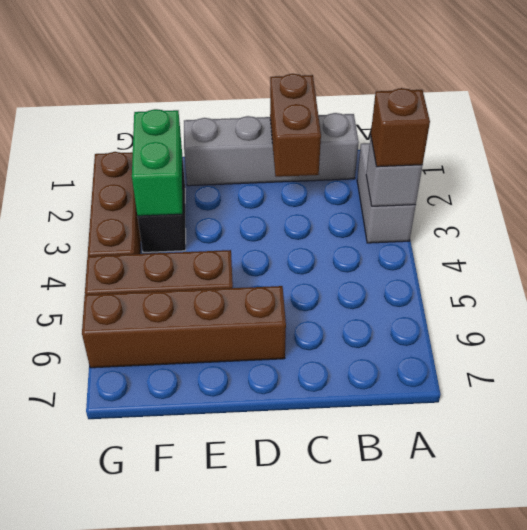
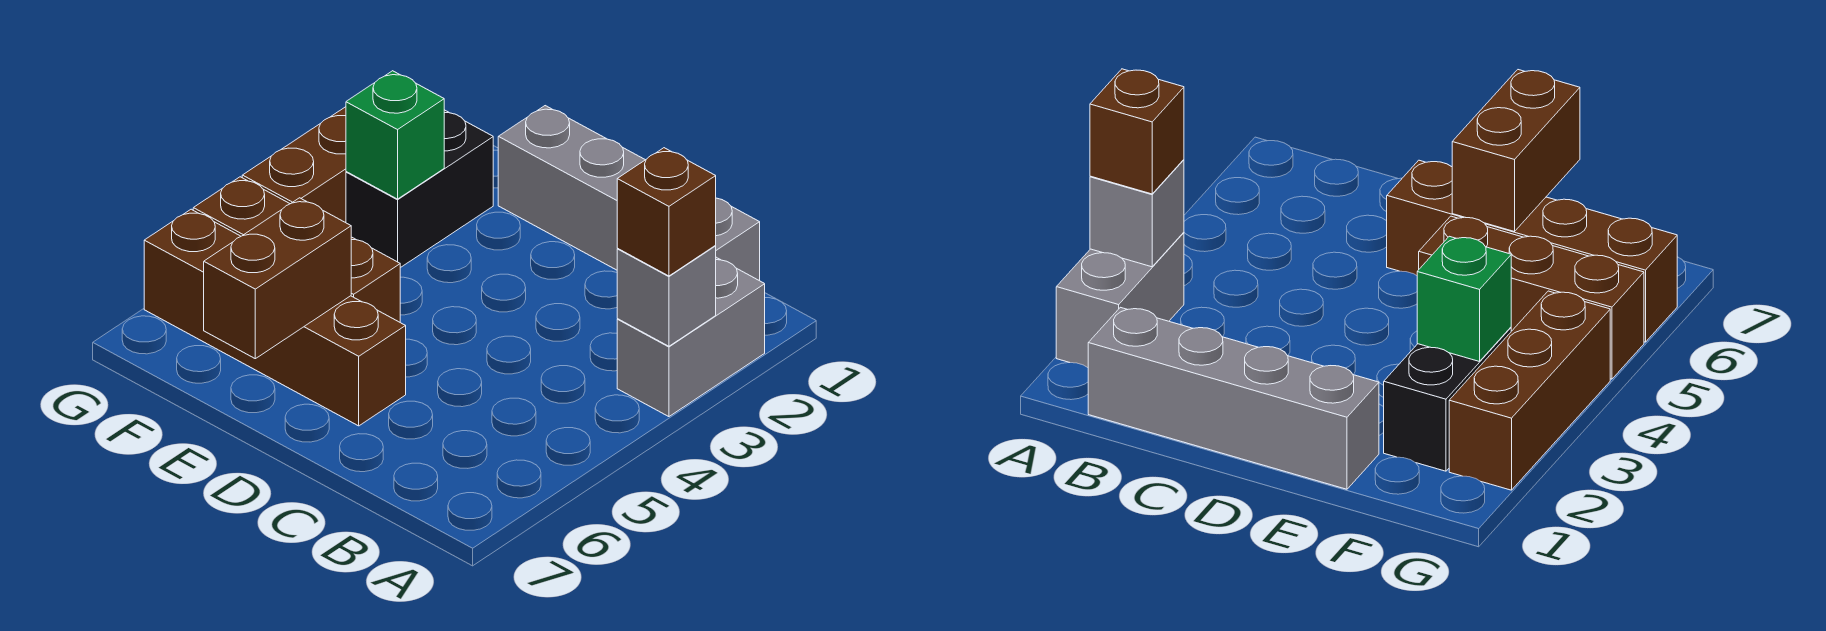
brown 1x2 brick [270,74,321,177] -> brown 1x2 brick moved to [204,198,351,359]
green 1x2 brick [132,109,182,216] -> green 1x1 brick [346,71,444,199]

